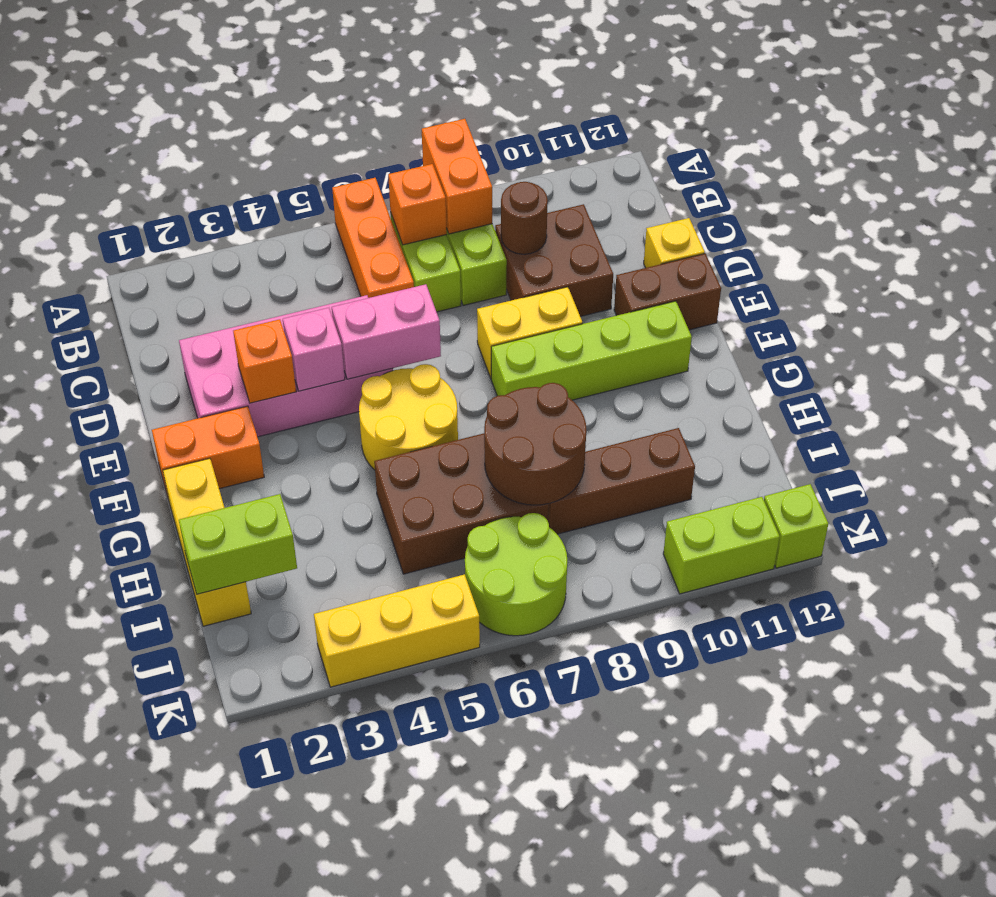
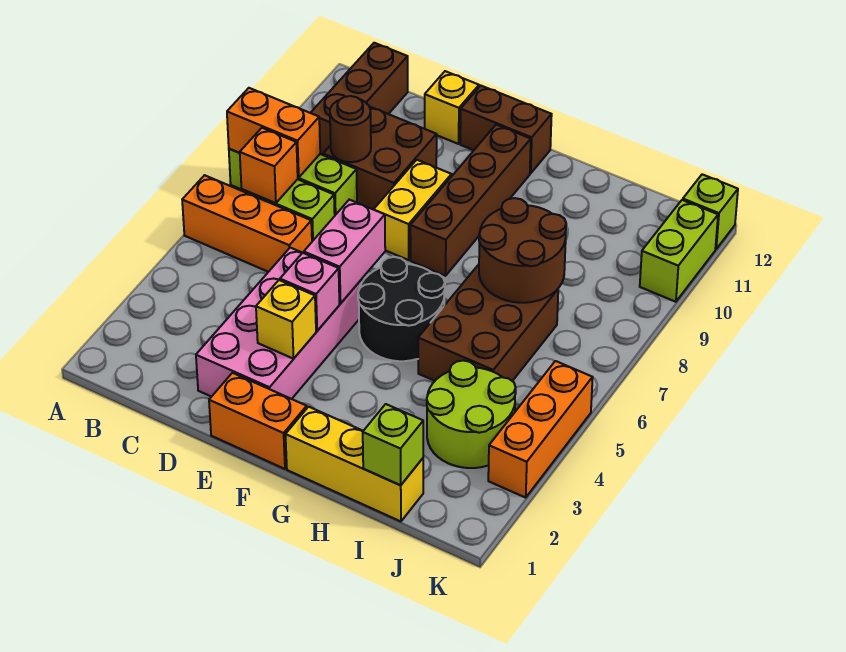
orange 1x1 brick [233,319,296,403] -> yellow 1x1 brick [256,280,316,359]
brown 1x2 brick [614,254,721,330] -> brown 1x2 brick turned to [460,86,552,173]
orange 1x2 brick [152,406,264,496] -> orange 1x2 brick turned to [209,373,307,469]
yellow 2x2 round brick [359,364,458,470] -> black 2x2 round brick [358,257,445,361]
lime 1x4 brick [491,301,692,400] -> brown 1x4 brick [410,125,531,276]
lime 1x2 brick [179,494,297,594] -> lime 1x1 brick [363,404,423,485]
brown 1x3 brick [548,428,695,534] -> brown 1x3 brick moved to [311,43,408,155]
lime 2x2 round brick [465,513,567,636] -> lime 2x2 round brick moved to [427,360,516,468]
yellow 1x3 brick [314,574,480,687] -> orange 1x3 brick [488,361,593,498]

